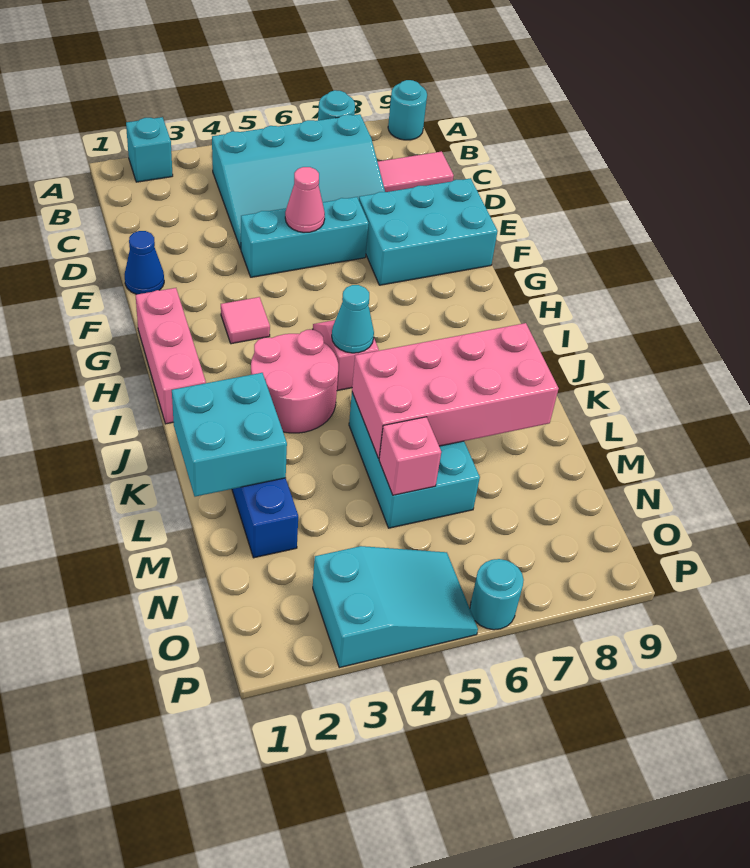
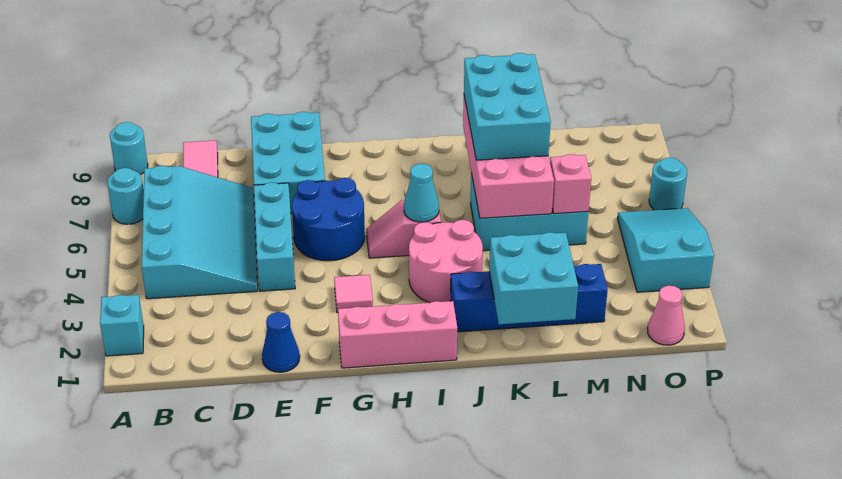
pink 1x1 cone [285,167,325,232] -> pink 1x1 cone moved to [648,286,685,345]
none -> blue 2x2 round brick [292,178,365,261]
none -> cyan 2x3 brick [464,53,551,160]

